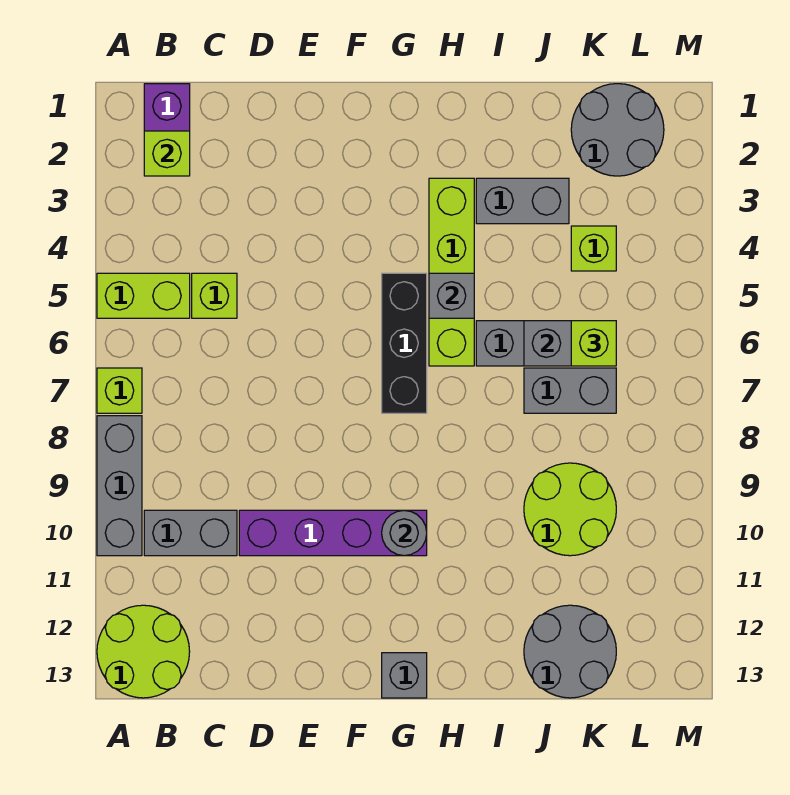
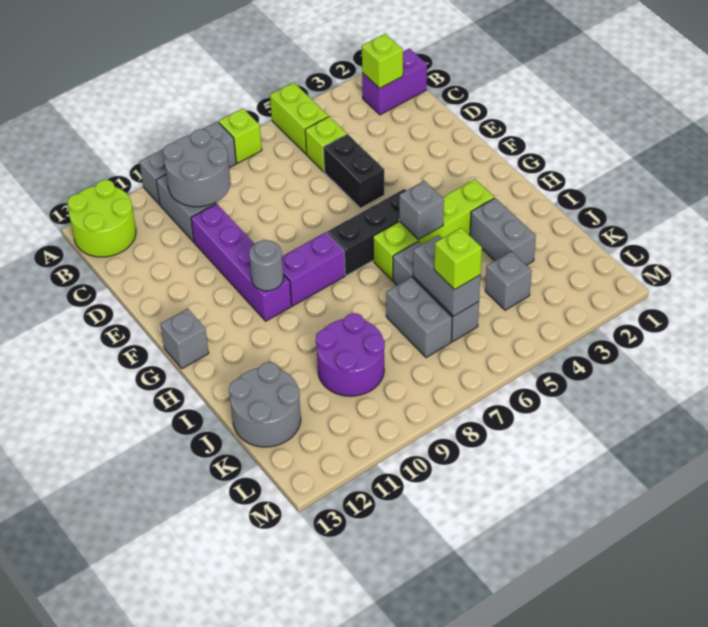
none -> black 1x2 brick [323,134,385,208]
none -> purple 1x2 brick [282,232,345,306]
lime 2x2 round brick [524,463,616,556] -> purple 2x2 round brick [316,313,385,396]
grey 2x2 round brick [571,84,664,176] -> grey 2x2 round brick moved to [163,129,231,207]
lime 1x1 brick [571,226,616,271] -> grey 1x1 brick [485,251,532,310]

